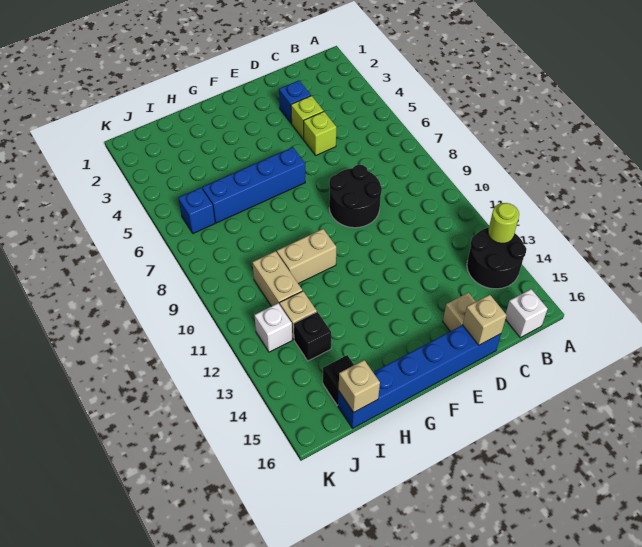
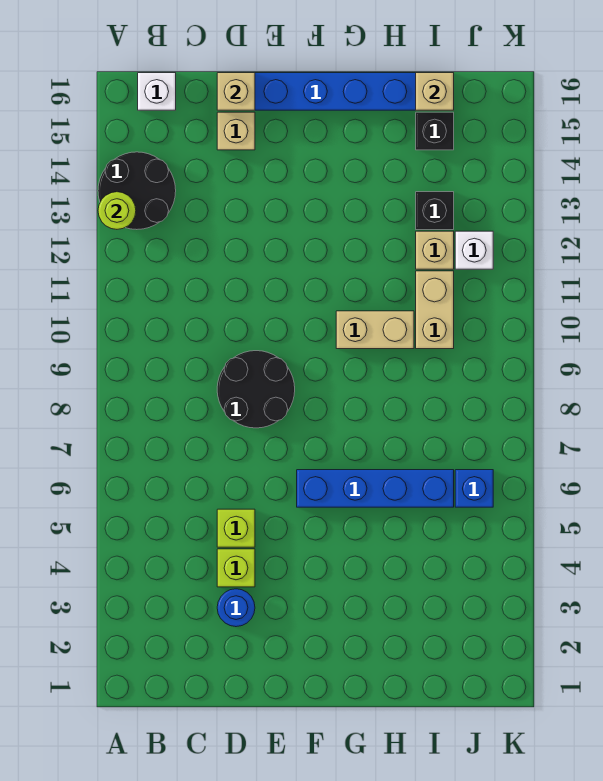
blue 1x1 brick [279,81,311,124] -> blue 1x1 round brick [217,589,255,627]

